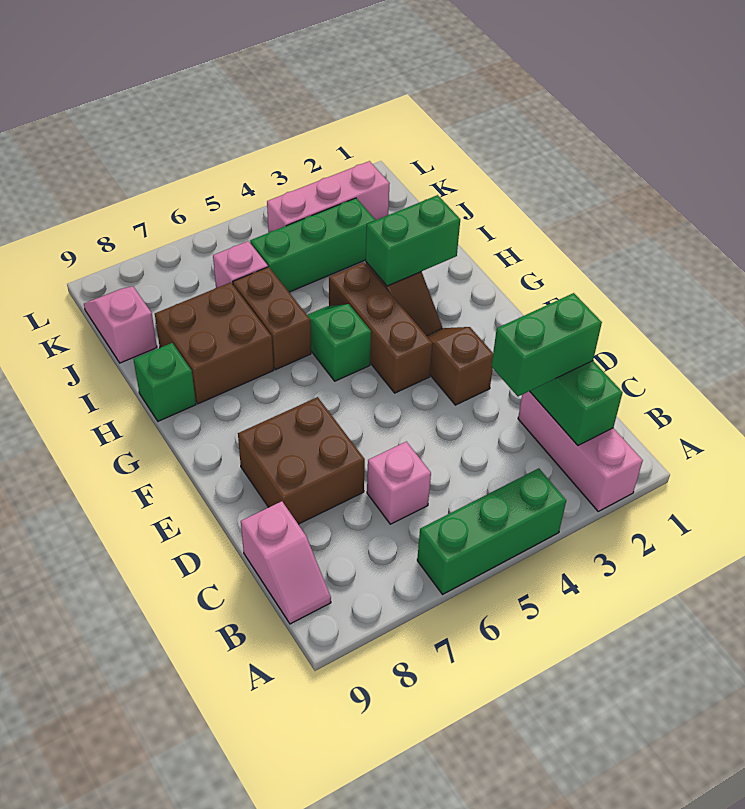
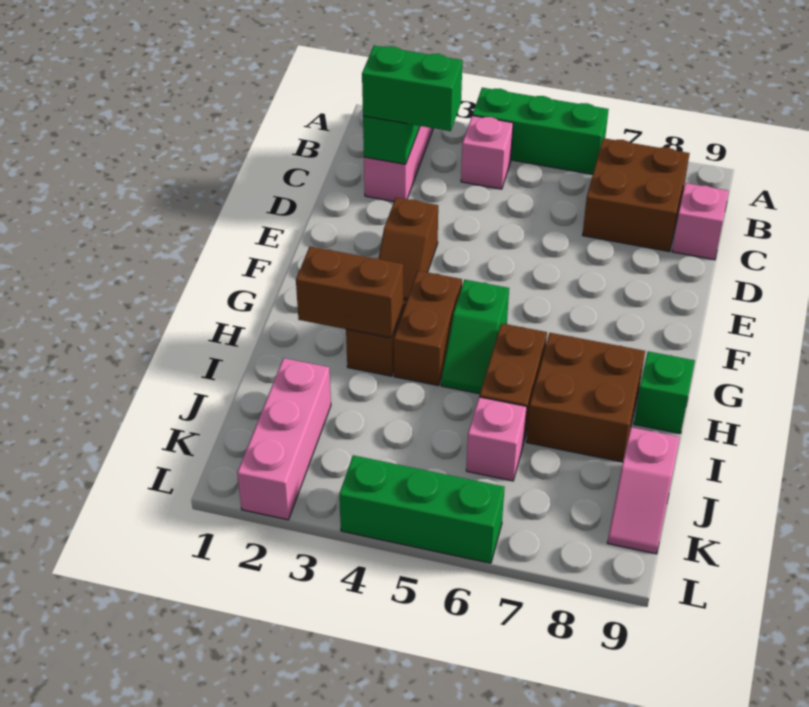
pink 1x1 brick [367,442,431,524] -> pink 1x1 brick moved to [461,116,513,189]
brown 2x2 brick [238,397,365,524] -> brown 2x2 brick moved to [583,138,690,252]
brown 1x3 brick [329,262,432,393] -> brown 1x2 brick [394,271,462,386]
green 1x2 brick [366,195,460,286] -> brown 1x2 brick [296,247,403,338]
green 1x3 brick [250,198,375,292] -> green 1x3 brick moved to [339,455,505,563]
pink 1x3 brick [267,161,390,233] -> pink 1x3 brick turned to [237,358,331,520]

